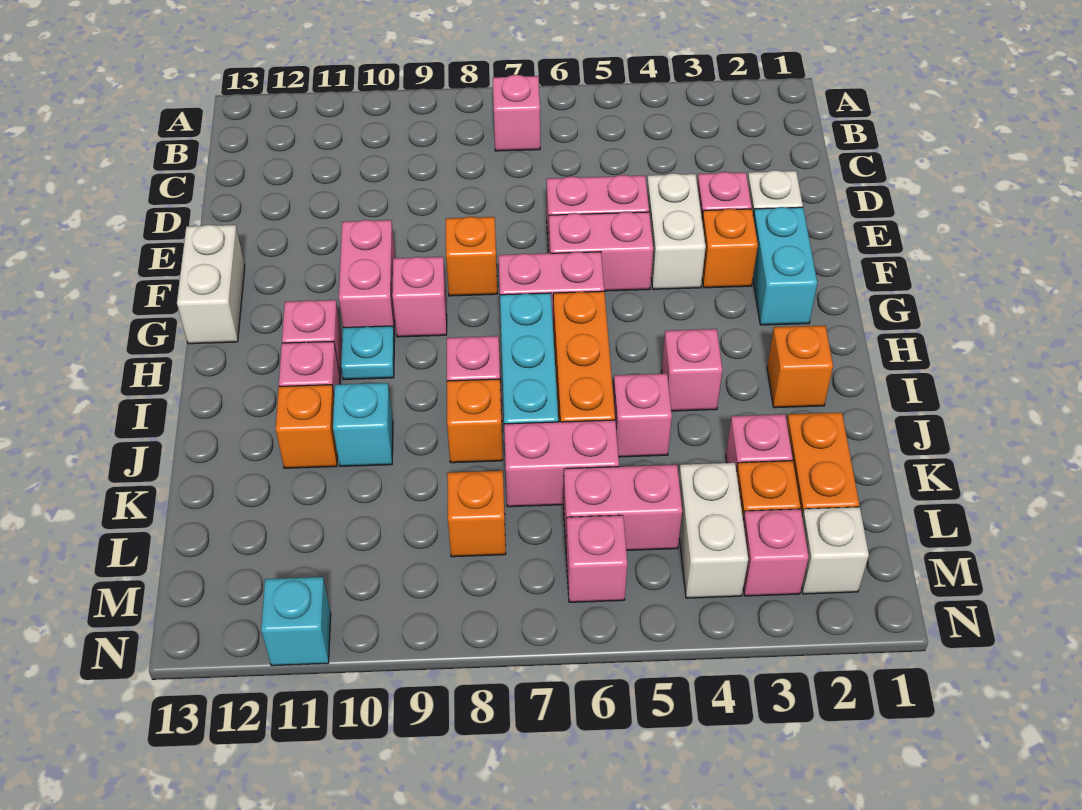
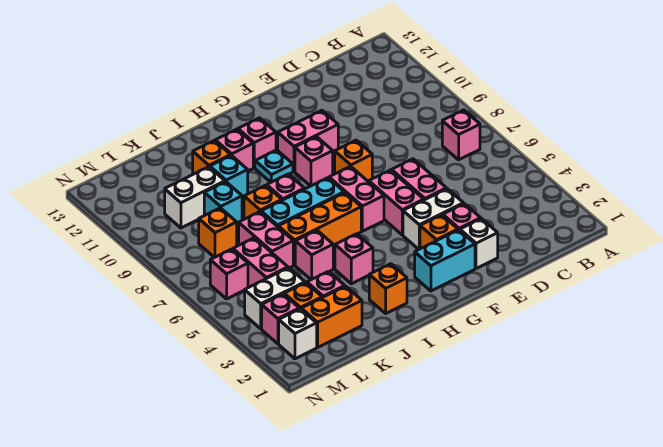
white 1x2 brick [177,225,245,344] -> white 1x2 brick moved to [165,167,225,228]
cyan 1x1 brick [261,577,331,666] -> cyan 1x1 brick moved to [204,182,242,223]

